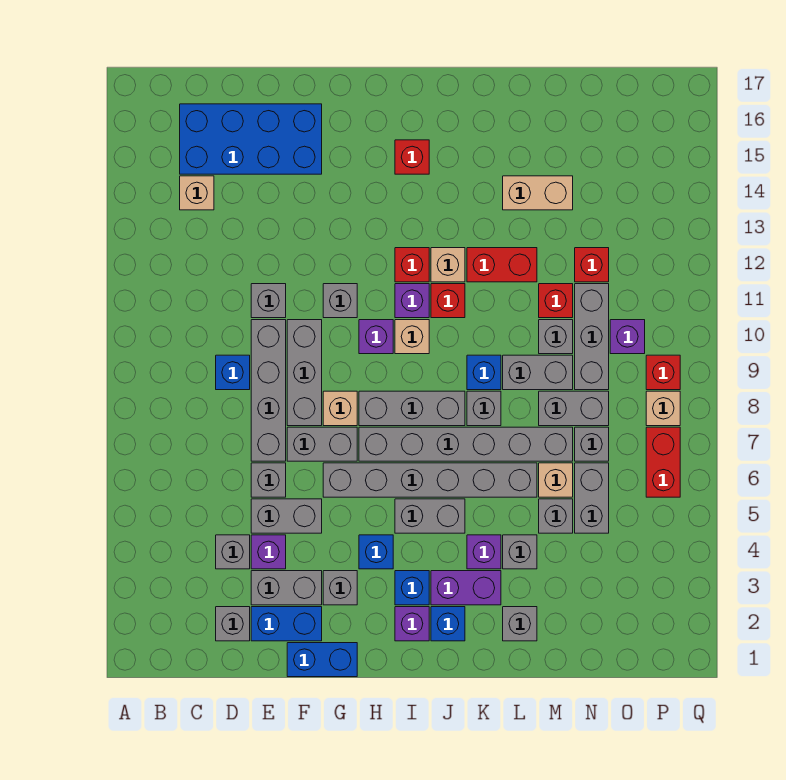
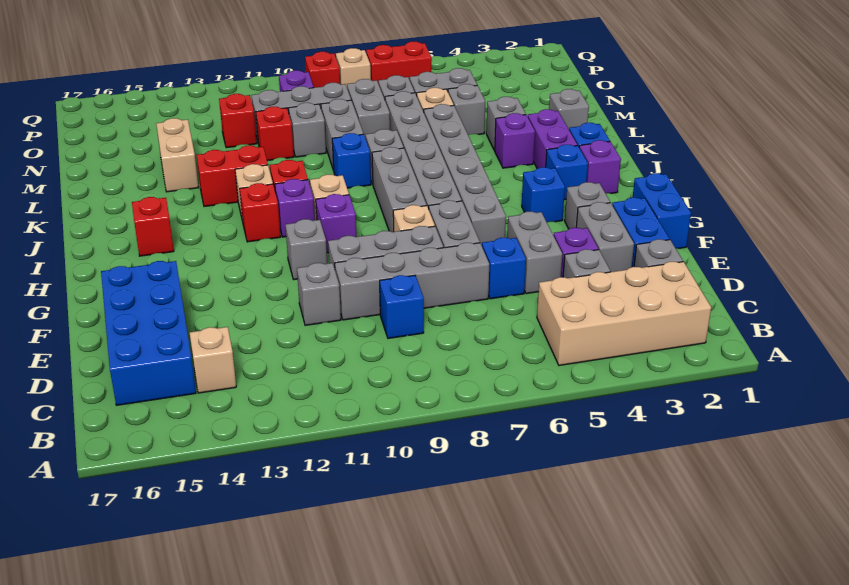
none -> tan 2x4 brick [537,262,711,366]
grey 1x1 brick [251,463,286,497] -> blue 1x1 brick [482,238,526,299]
grey 1x2 brick [395,499,465,533] -> none
red 1x2 brick [467,248,537,282] -> red 1x2 brick turned to [197,146,268,207]

